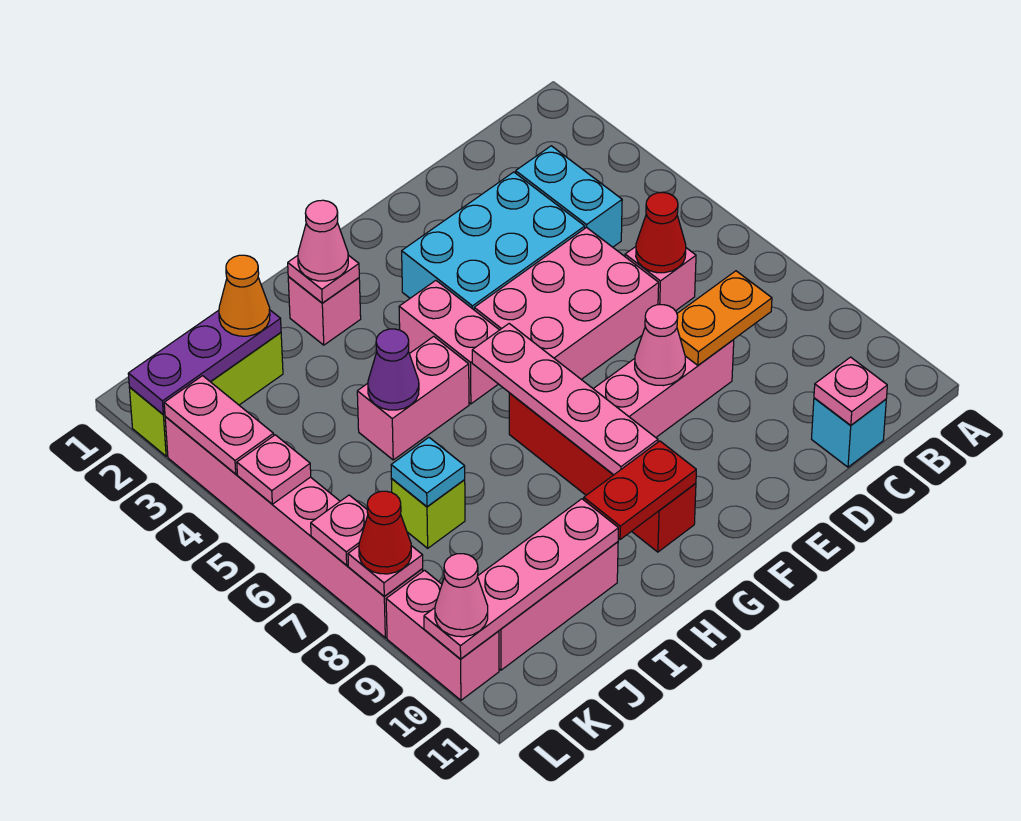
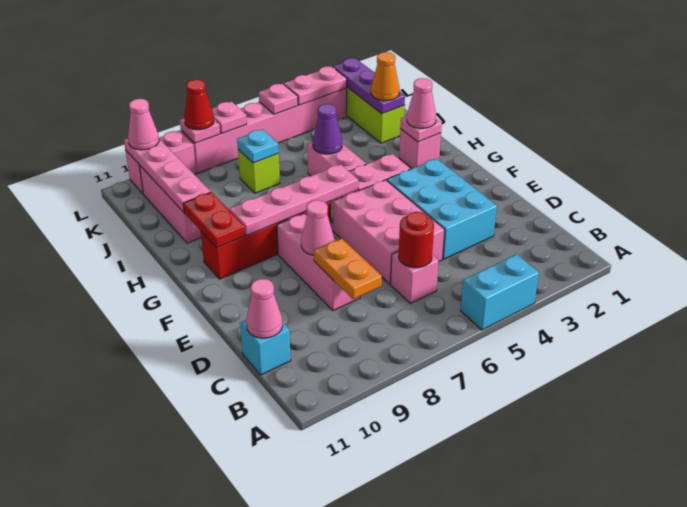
cyan 1x2 brick [516,146,622,247] -> cyan 1x2 brick moved to [460,254,539,330]
red 1x1 cone [636,192,686,273] -> red 1x1 round brick [398,212,434,268]
pink 1x1 plate [814,357,887,425] -> pink 1x1 cone [246,279,283,338]

